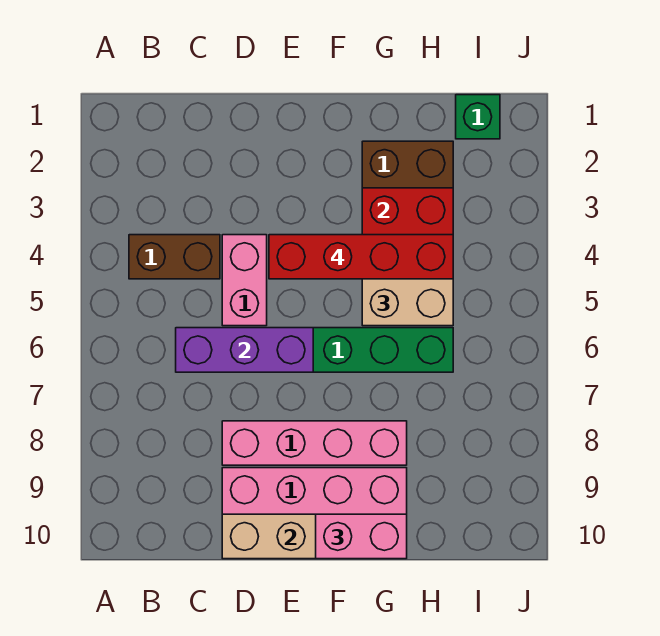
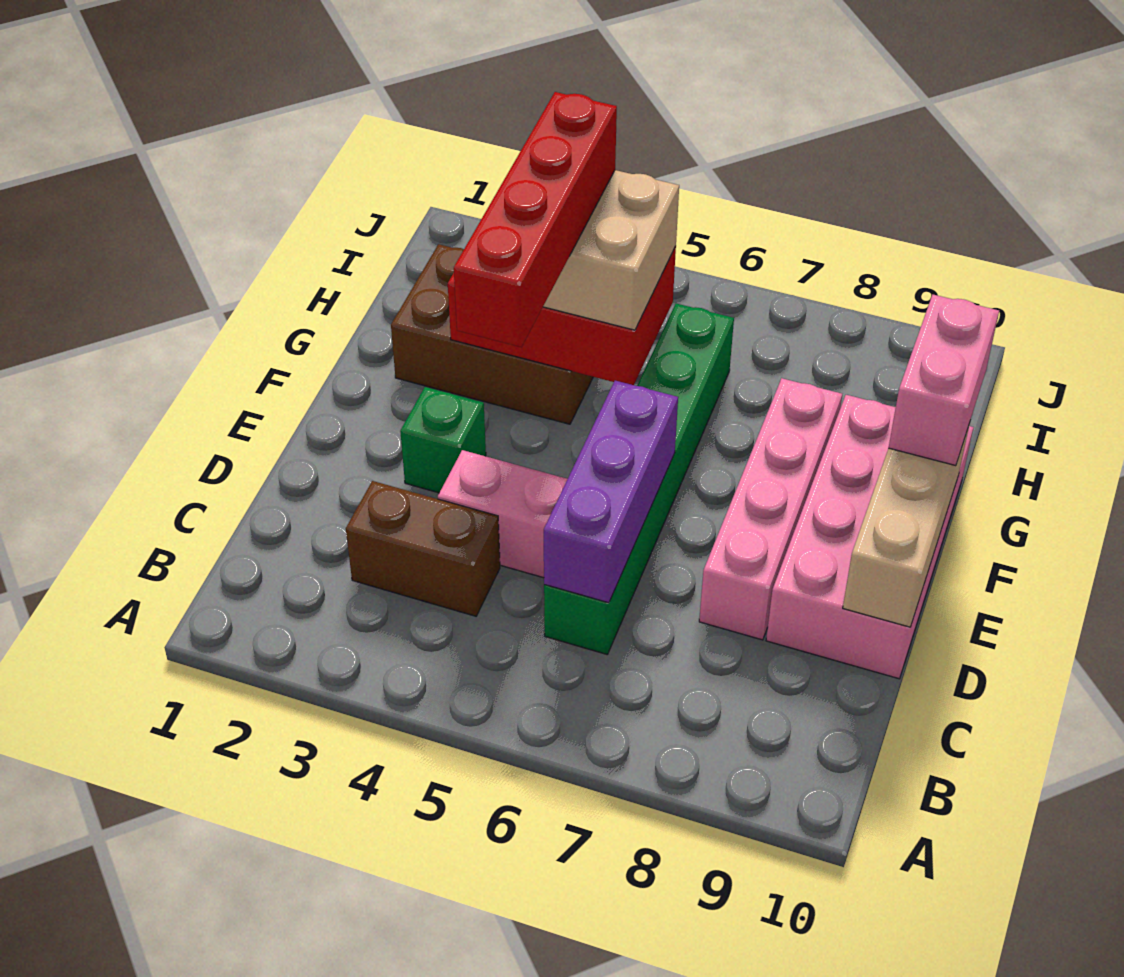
brown 1x2 brick [129,235,220,279] -> brown 1x2 brick turned to [346,481,500,616]
green 1x1 brick [456,95,500,139] -> green 1x1 brick moved to [400,387,486,493]

